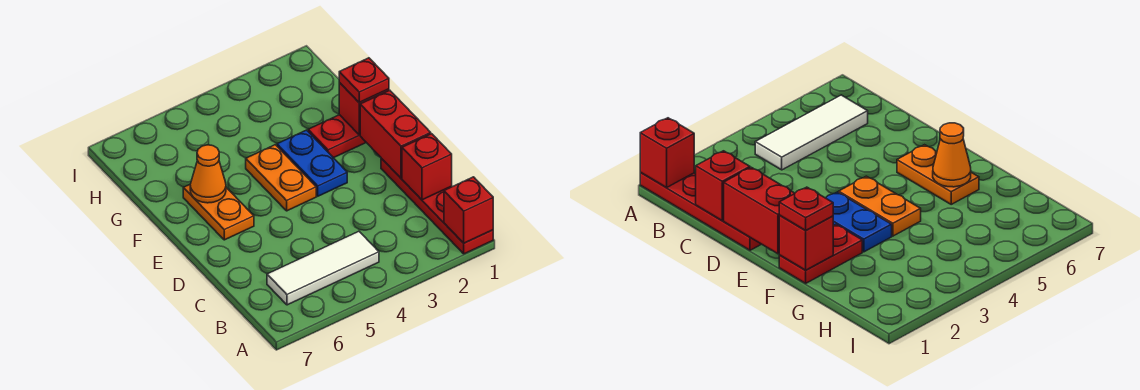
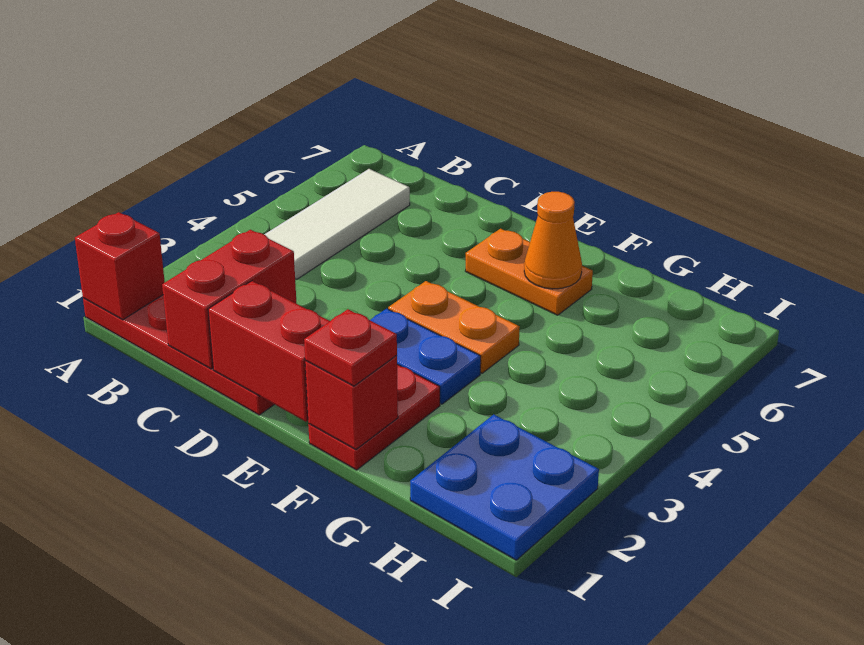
red 1x1 brick [402,134,452,200] -> red 1x2 brick [162,230,297,369]
none -> blue 2x2 plate [410,414,599,560]

